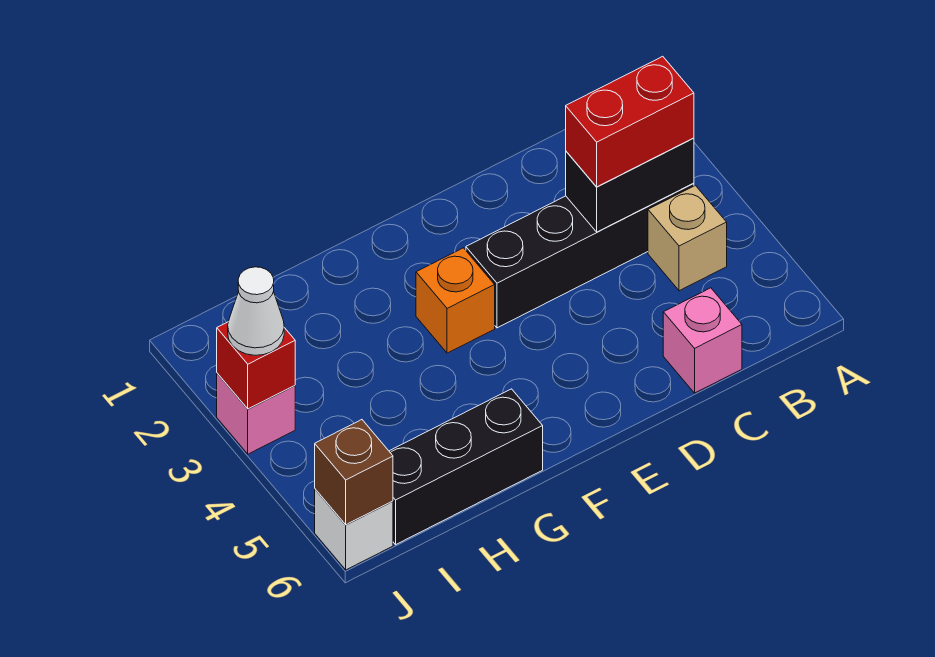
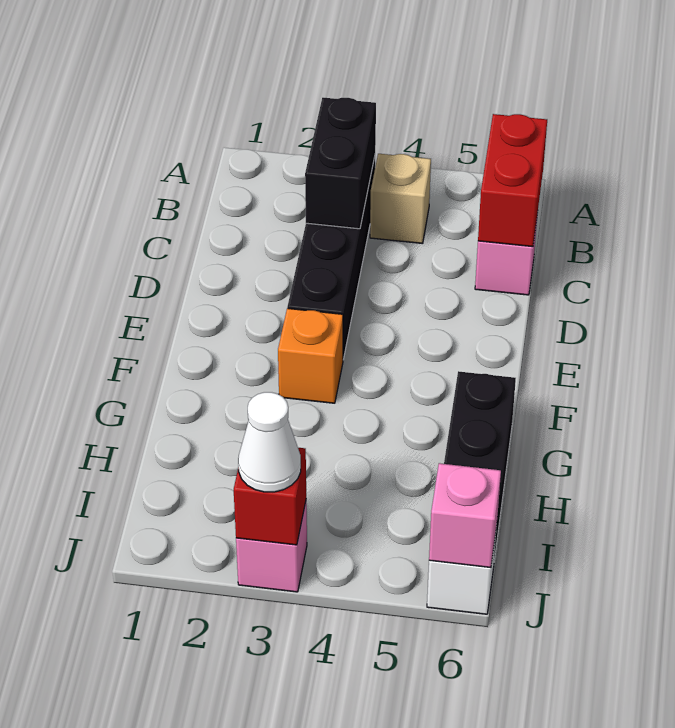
red 1x2 brick [566,56,694,187] -> red 1x2 brick moved to [478,114,547,247]
brown 1x1 brick [315,420,393,525] -> pink 1x1 brick [429,463,501,568]

